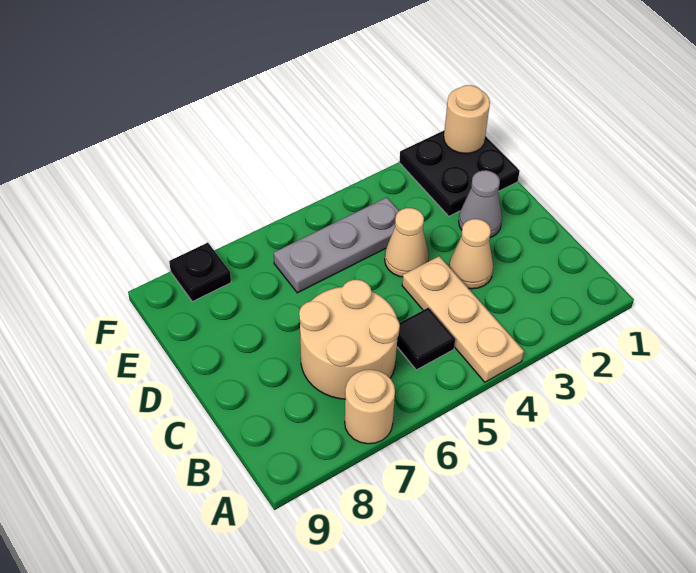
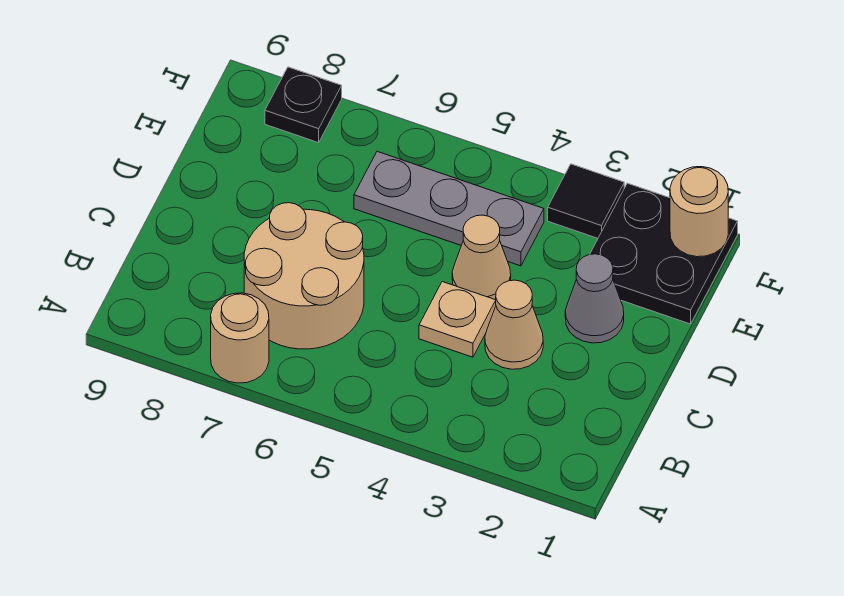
tan 1x3 plate [402,256,524,382] -> tan 1x1 plate [419,282,496,357]
black 1x1 tile [397,308,455,370] -> black 1x1 tile moved to [548,164,624,238]

